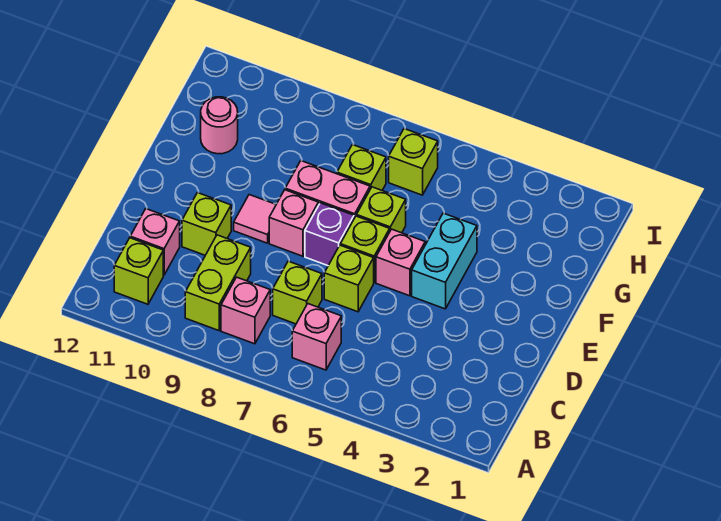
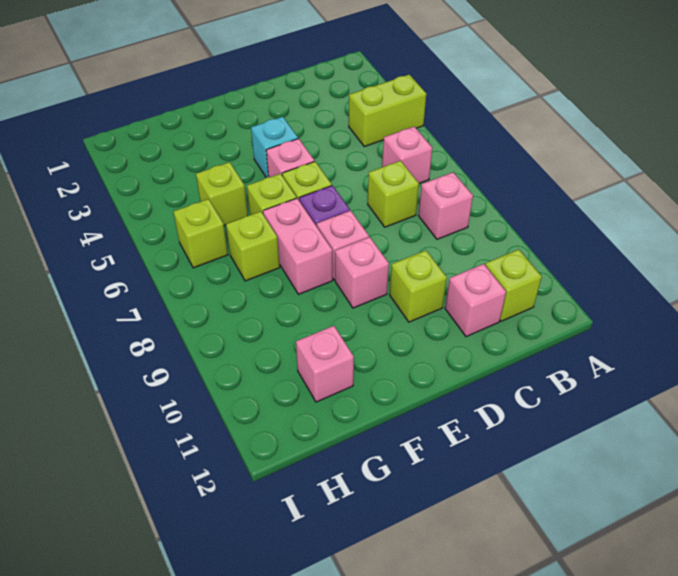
lime 1x2 brick [185,235,251,331] -> lime 1x2 brick moved to [349,74,426,147]
lime 1x1 brick [324,245,374,312] -> lime 1x1 brick moved to [196,162,248,225]
cyan 1x2 brick [412,213,477,309] -> cyan 1x1 brick [251,117,298,178]
pink 1x1 tile [234,195,276,243] -> pink 1x1 brick [335,237,389,308]
pink 1x1 round brick [201,97,238,154] -> pink 1x1 brick [296,326,354,402]

